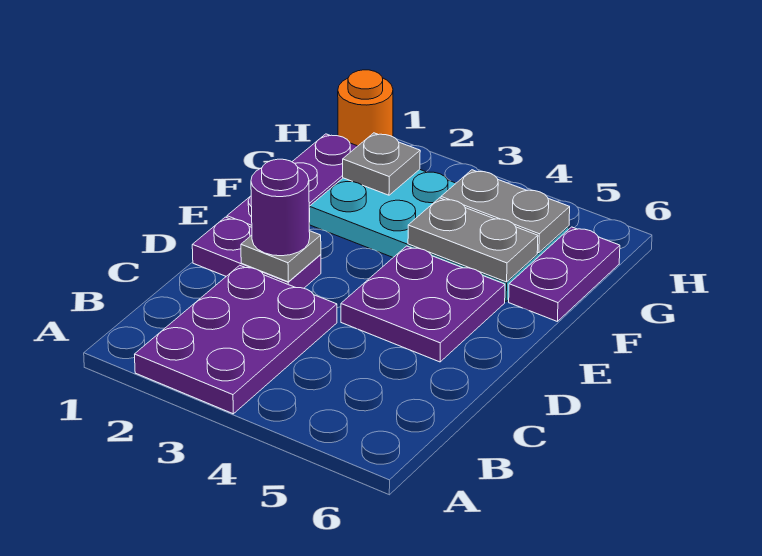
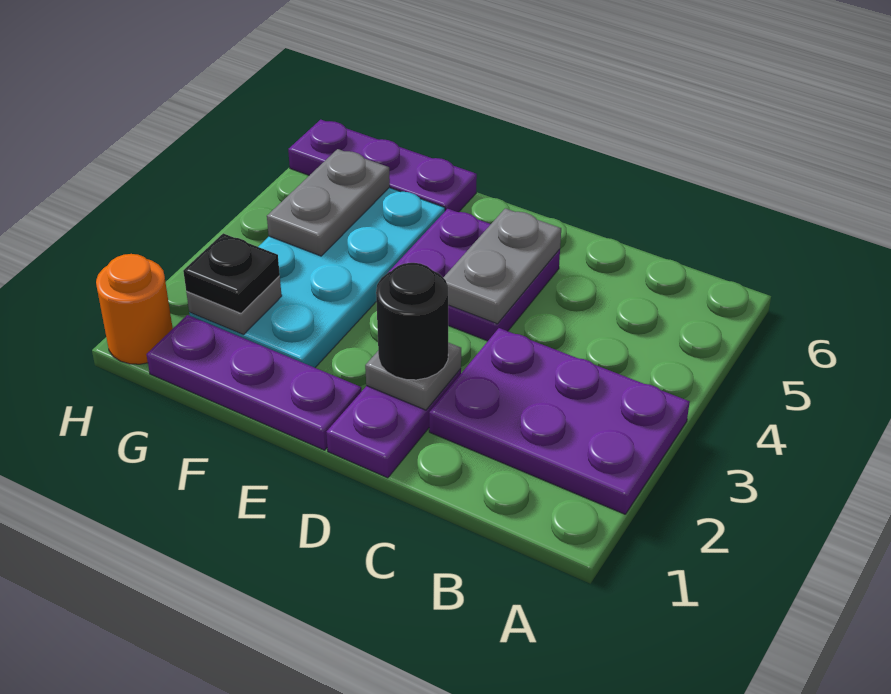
purple 1x1 round brick [251,159,310,256] -> black 1x1 round brick [376,263,448,380]
grey 1x2 plate [408,198,538,282] -> grey 1x2 plate moved to [443,208,561,324]
purple 1x2 plate [509,227,620,321] -> purple 1x3 plate [288,120,477,212]
none -> black 1x1 plate [183,233,280,313]

